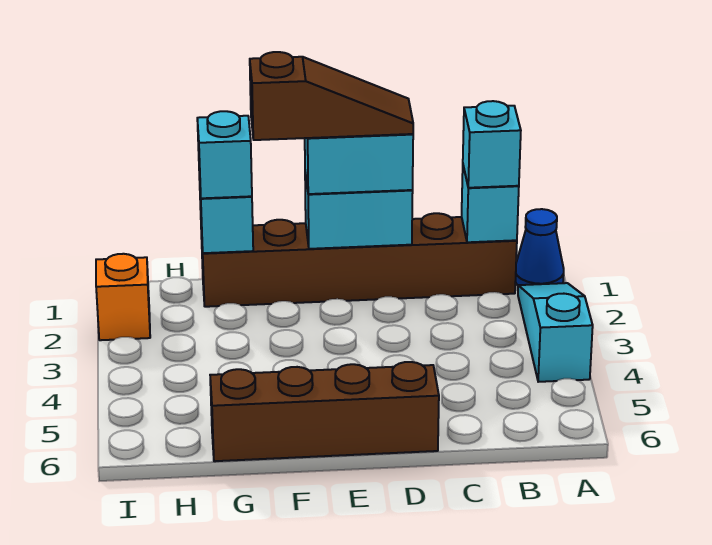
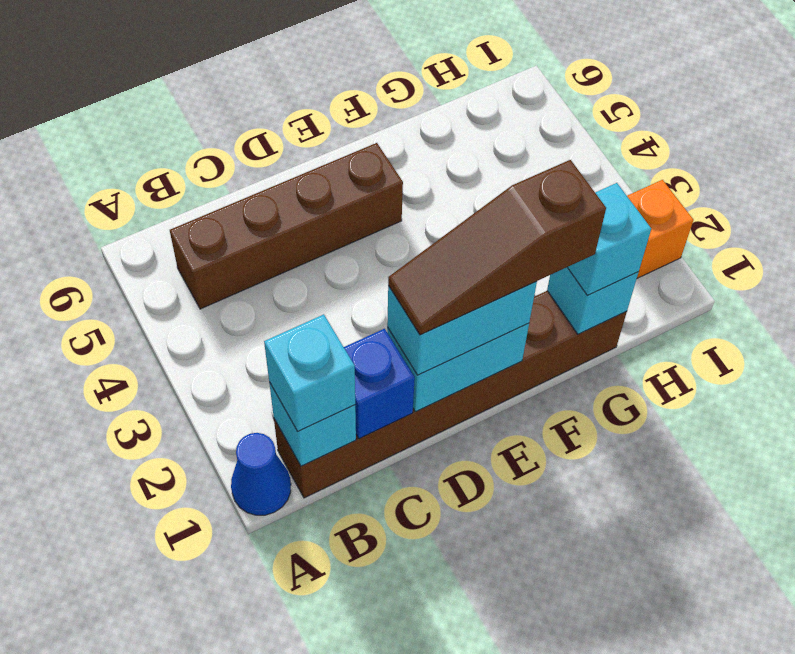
cyan 1x3 slope [518,283,593,382] -> none
none -> blue 1x1 brick [344,329,415,438]
brown 1x4 brick [210,362,439,461] -> brown 1x4 brick moved to [170,143,403,309]

